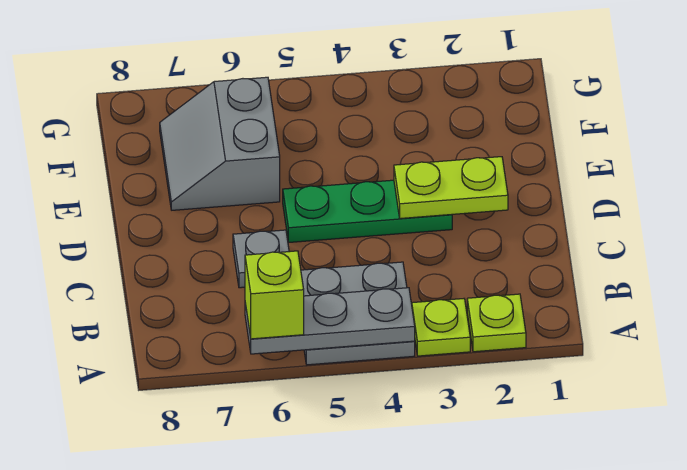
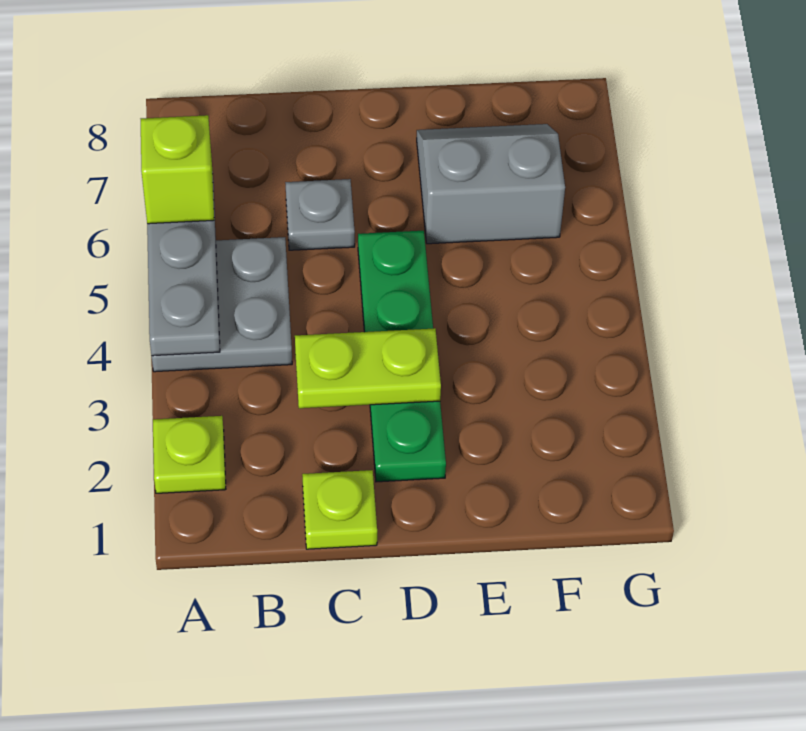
lime 1x1 plate [412,299,470,356] -> lime 1x1 plate moved to [302,470,377,549]
lime 1x2 plate [394,157,508,219] -> lime 1x2 plate turned to [295,328,441,408]
green 1x3 plate [283,180,452,242] -> green 1x4 plate [358,231,446,482]

